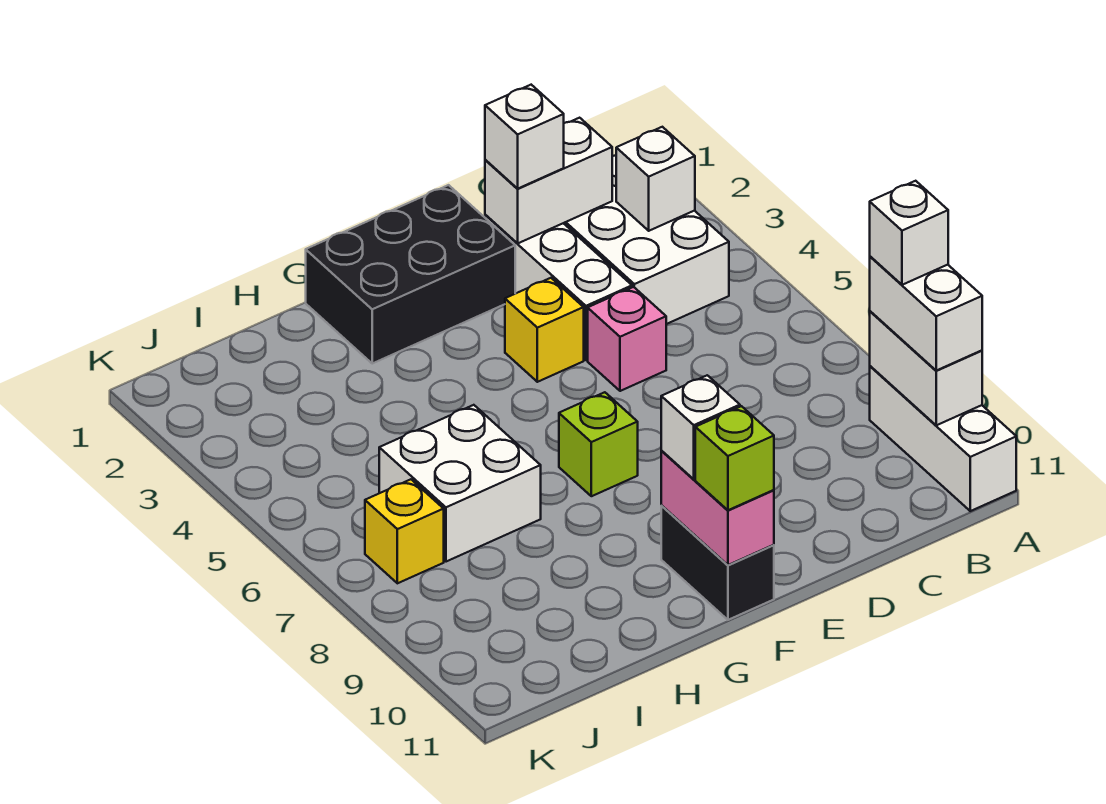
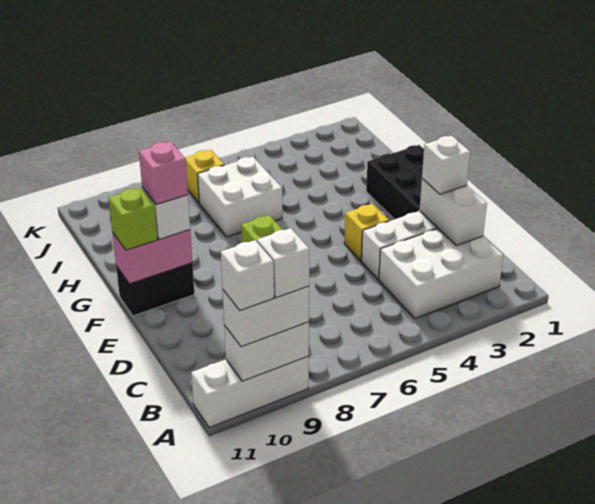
white 1x1 brick [616,127,695,231] -> white 1x1 brick moved to [221,240,274,311]
pink 1x1 brick [588,287,666,391] -> pink 1x1 brick moved to [139,142,188,205]

